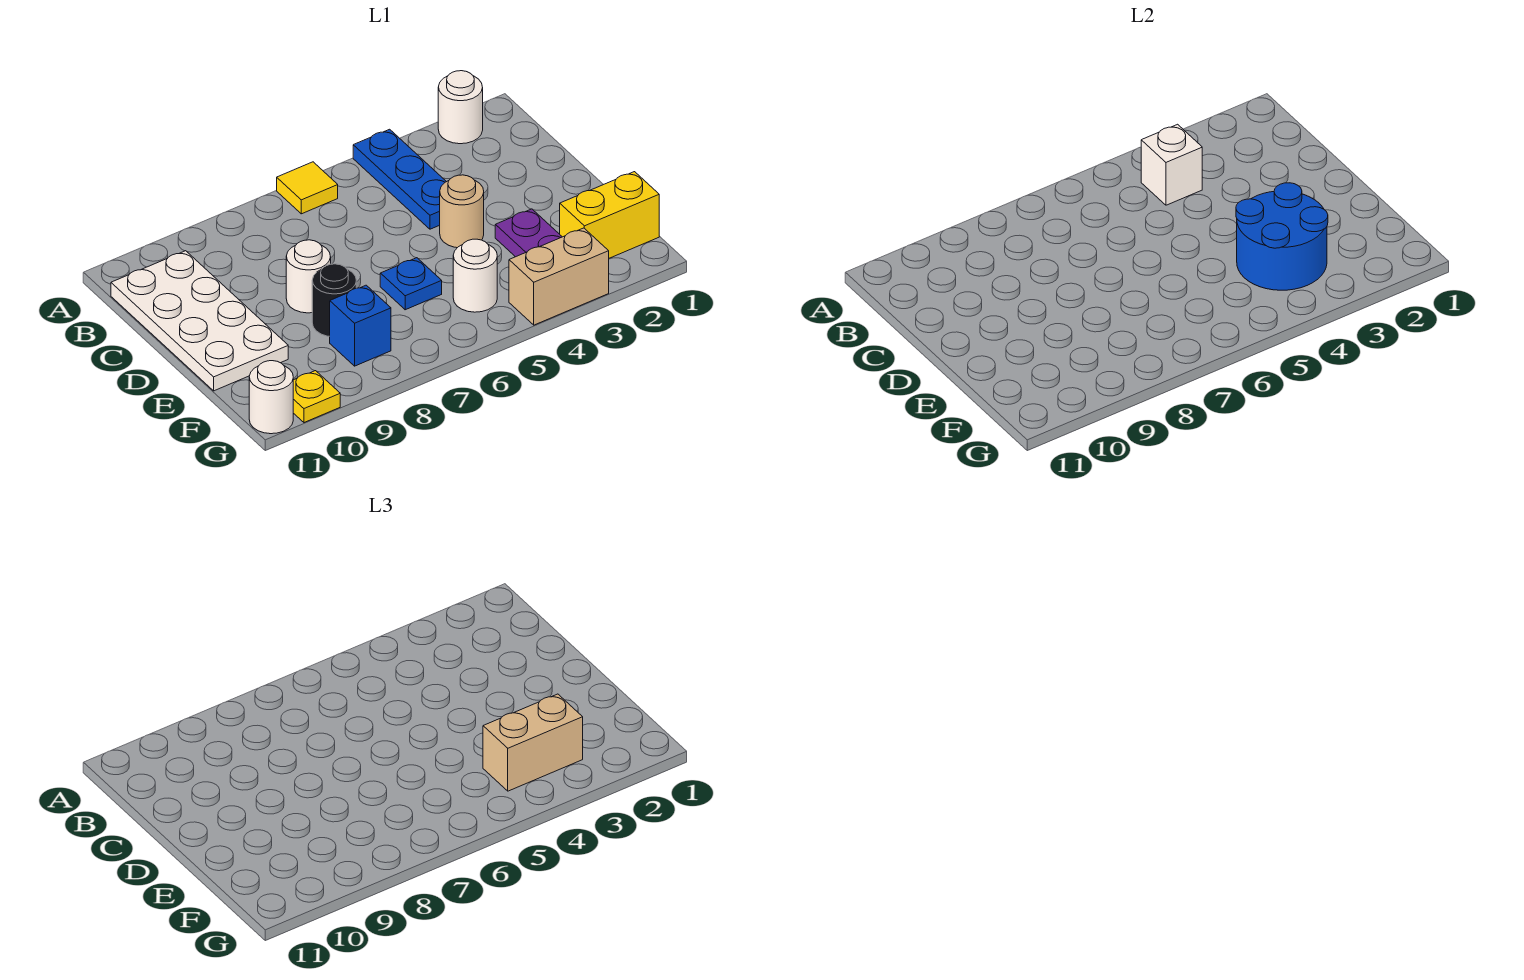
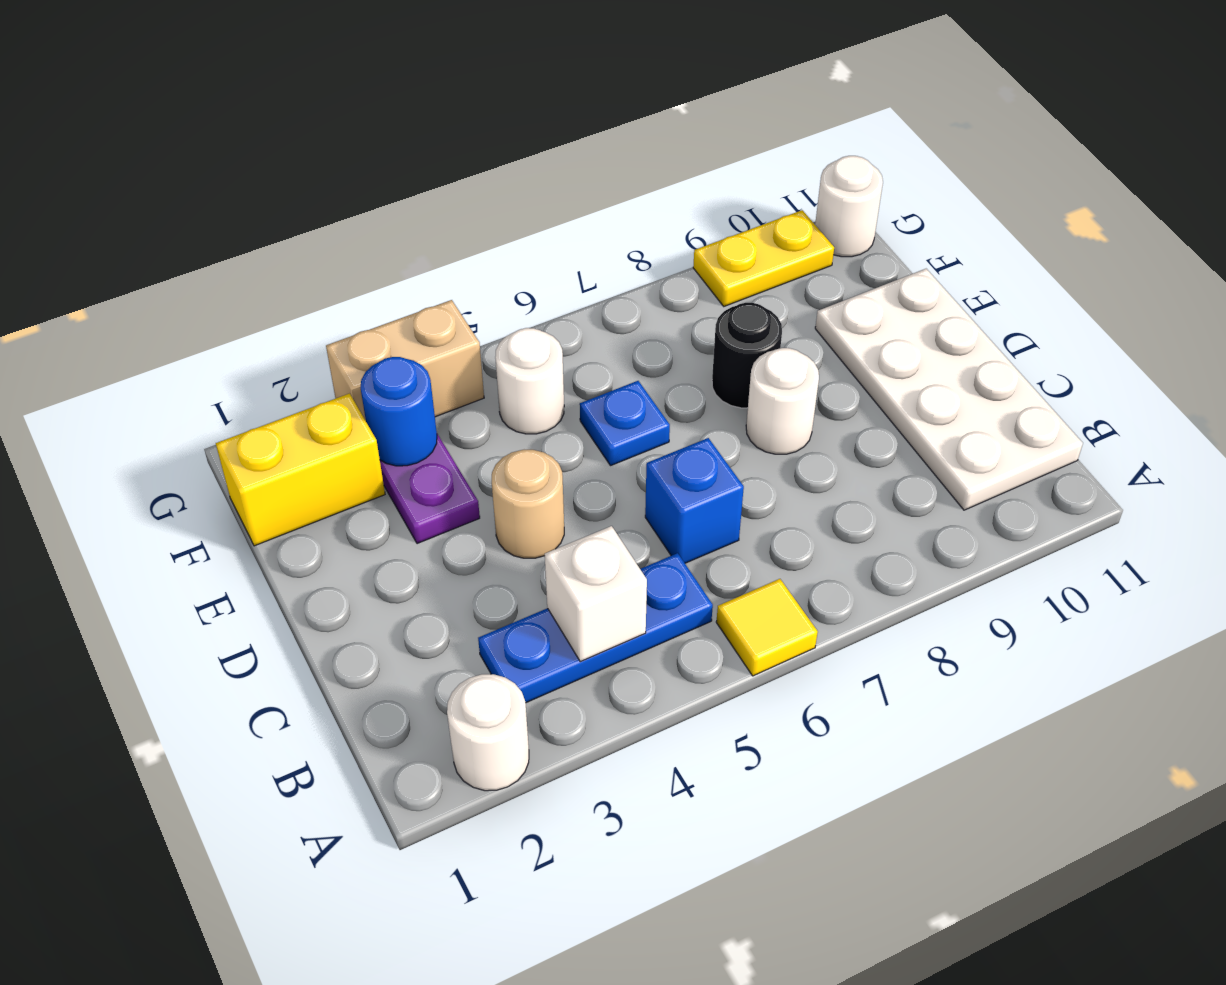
blue 1x3 plate [353,129,446,229] -> blue 1x3 plate turned to [478,553,713,703]
blue 2x2 round brick [1236,183,1328,290] -> blue 1x1 round brick [361,357,437,466]
tan 1x2 brick [483,694,583,791] -> none
blue 1x1 brick [330,285,391,366] -> blue 1x1 brick moved to [645,438,744,563]
yellow 1x1 plate [293,371,340,423] -> yellow 1x2 plate [693,210,834,306]

